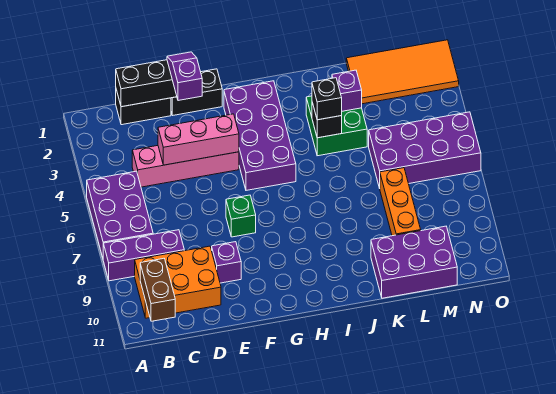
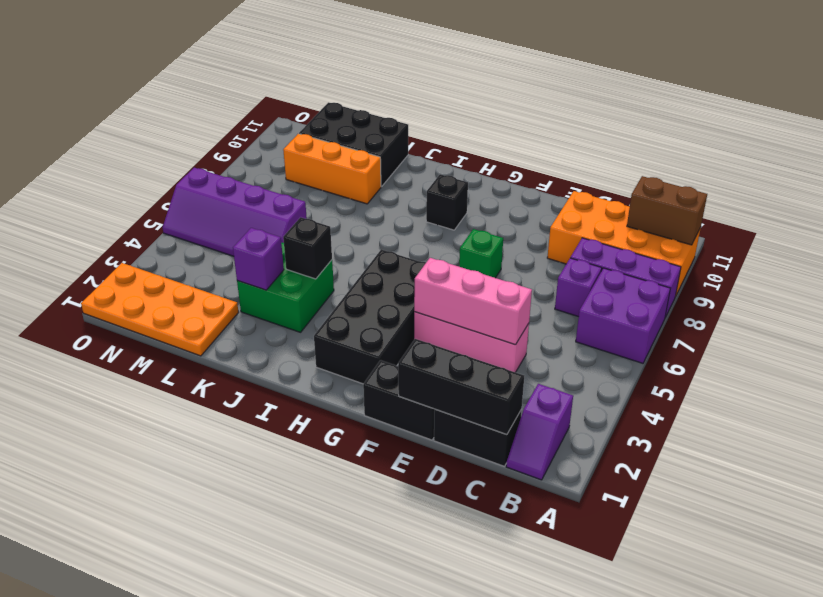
purple 2x3 brick [87,171,153,257] -> purple 2x2 brick [576,268,671,363]
orange 2x3 brick [135,246,221,318] -> orange 2x4 brick [547,191,701,297]
brown 1x2 brick [140,258,175,321] -> brown 1x2 brick turned to [627,176,707,245]
pink 1x4 brick [132,146,239,187] -> pink 1x3 brick [414,312,529,372]
purple 1x2 slope [167,52,202,101] -> purple 1x2 slope moved to [506,384,573,480]
purple 1x1 brick [212,242,241,283] -> purple 1x1 brick moved to [555,258,602,317]
purple 2x4 brick [224,81,296,190] -> black 2x4 brick [314,250,426,384]
black 1x1 brick [312,78,342,120] -> black 1x1 brick moved to [426,174,468,230]
purple 2x3 brick [371,226,457,298] -> black 2x3 brick [299,103,408,187]
orange 2x4 tile [346,40,459,104] -> orange 2x4 plate [81,263,239,356]
purple 2x4 brick [369,112,481,188] -> purple 2x4 slope [163,168,307,256]
orange 1x3 brick [380,168,421,236] -> orange 1x3 brick turned to [283,134,381,204]

